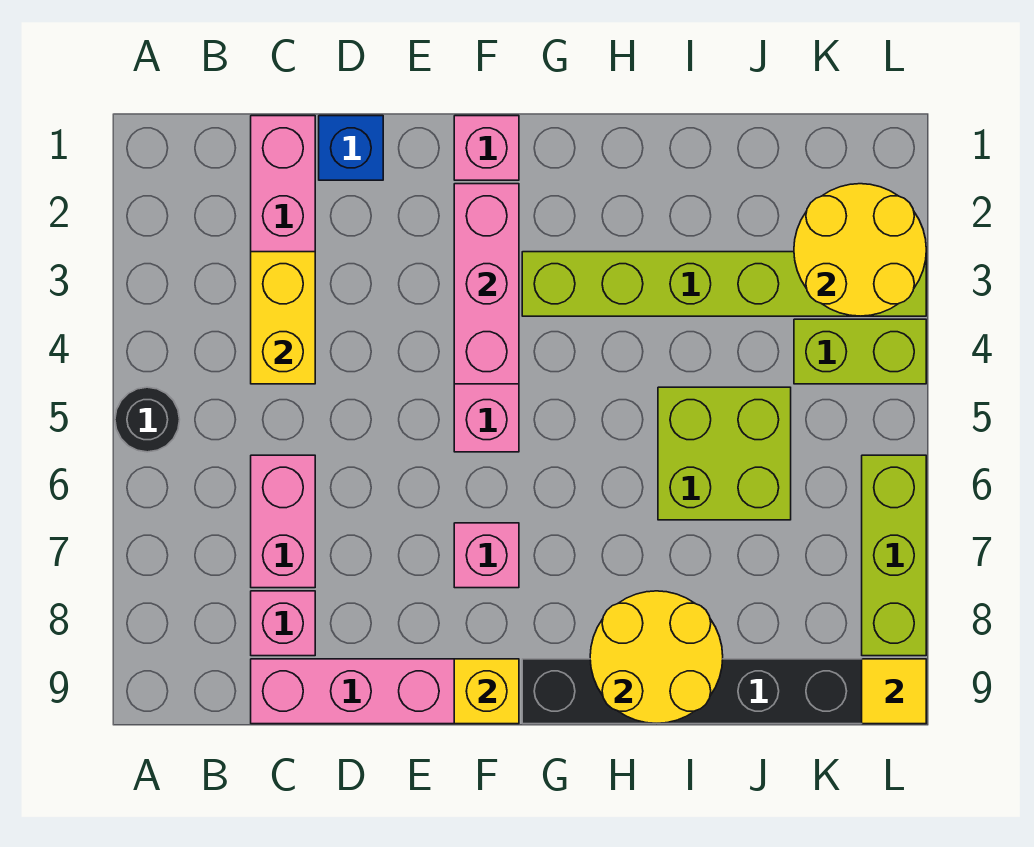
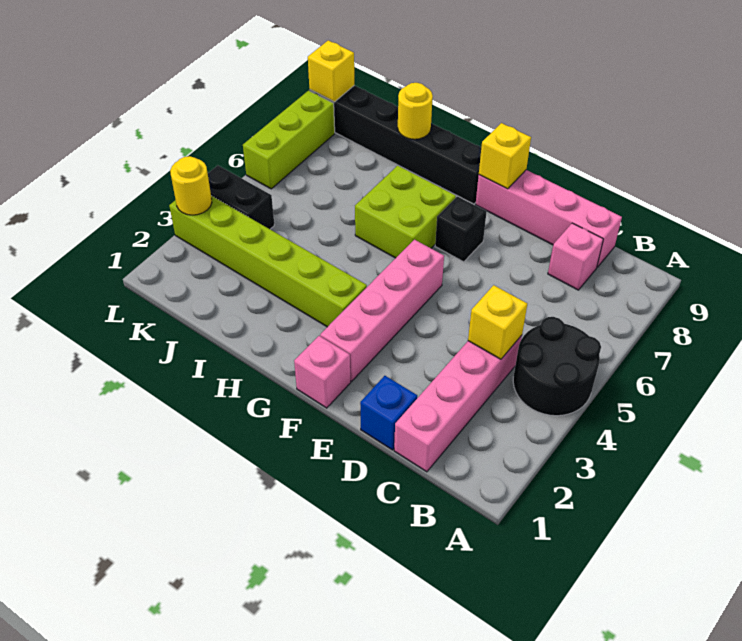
black 1x1 round brick [115,387,180,452] -> black 2x2 round brick [513,317,601,416]
yellow 1x2 brick [251,252,315,384] -> yellow 1x1 brick [468,285,527,359]
pink 1x2 brick [251,455,315,588] -> none
pink 1x3 brick [454,184,519,384] -> none
pink 1x1 brick [454,523,519,588] -> black 1x1 brick [435,196,487,262]
yellow 2x2 round brick [590,591,723,724] -> yellow 1x1 round brick [398,83,433,139]
lime 2x2 brick [658,387,791,520] -> lime 2x2 brick moved to [355,166,456,258]
yellow 2x2 round brick [794,184,926,316] -> yellow 1x1 round brick [170,156,212,215]
lime 1x2 brick [794,319,926,384] -> black 1x2 brick [208,165,274,229]
yellow 1x1 tile [862,659,926,724] -> yellow 1x1 brick [308,40,354,102]

